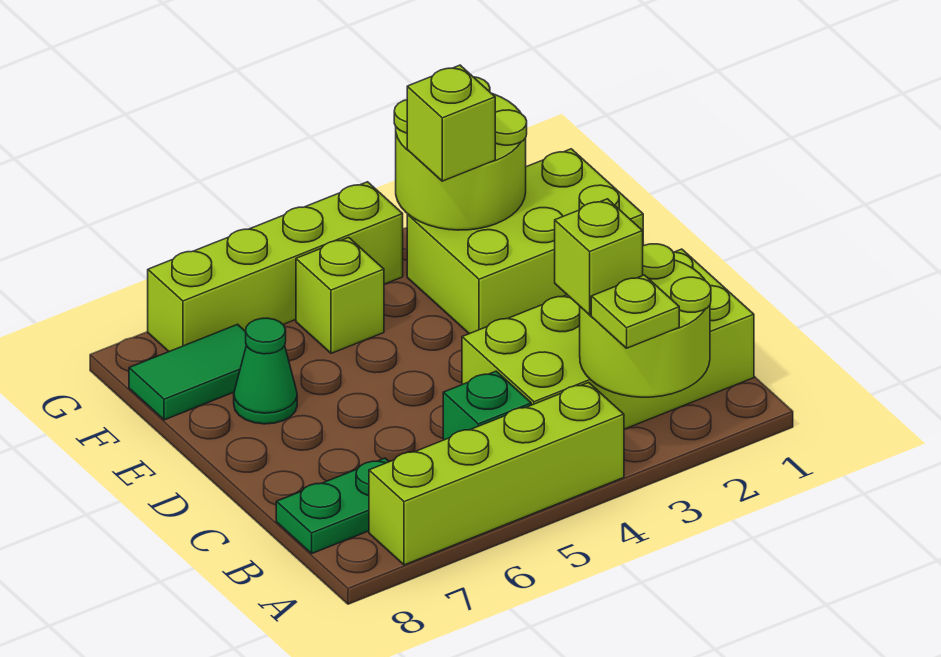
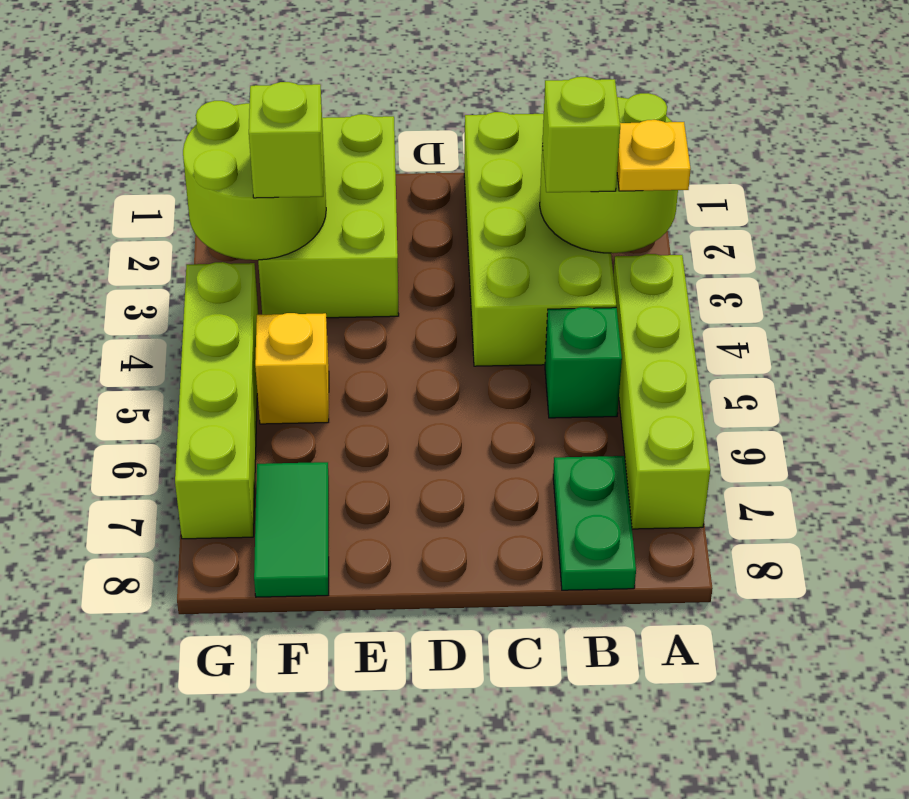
lime 1x1 plate [591,275,679,348] -> yellow 1x1 plate [617,120,691,191]
green 1x1 cone [234,318,297,424] -> none
lime 1x1 brick [296,238,384,353] -> yellow 1x1 brick [255,313,329,424]

